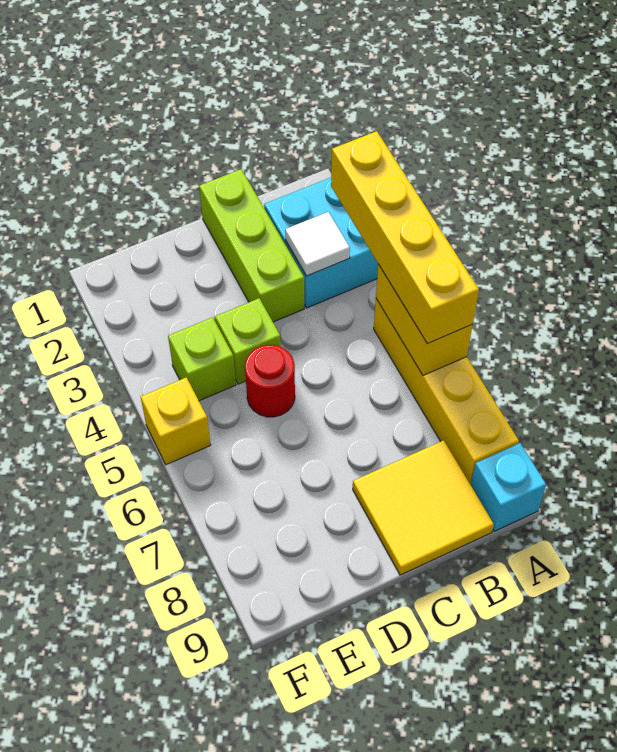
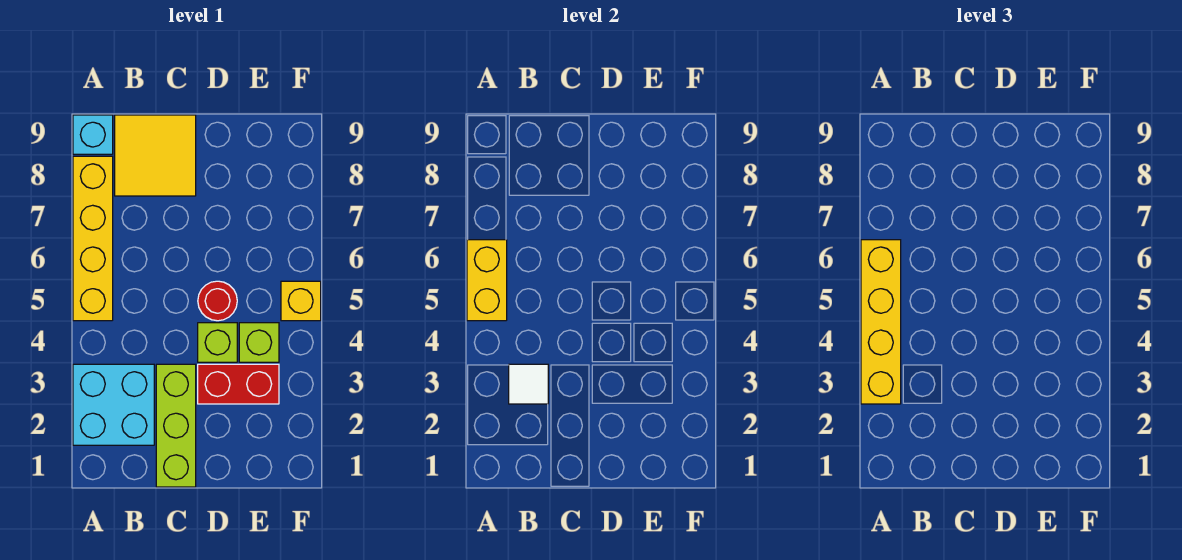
none -> red 1x2 brick [198,364,279,404]

